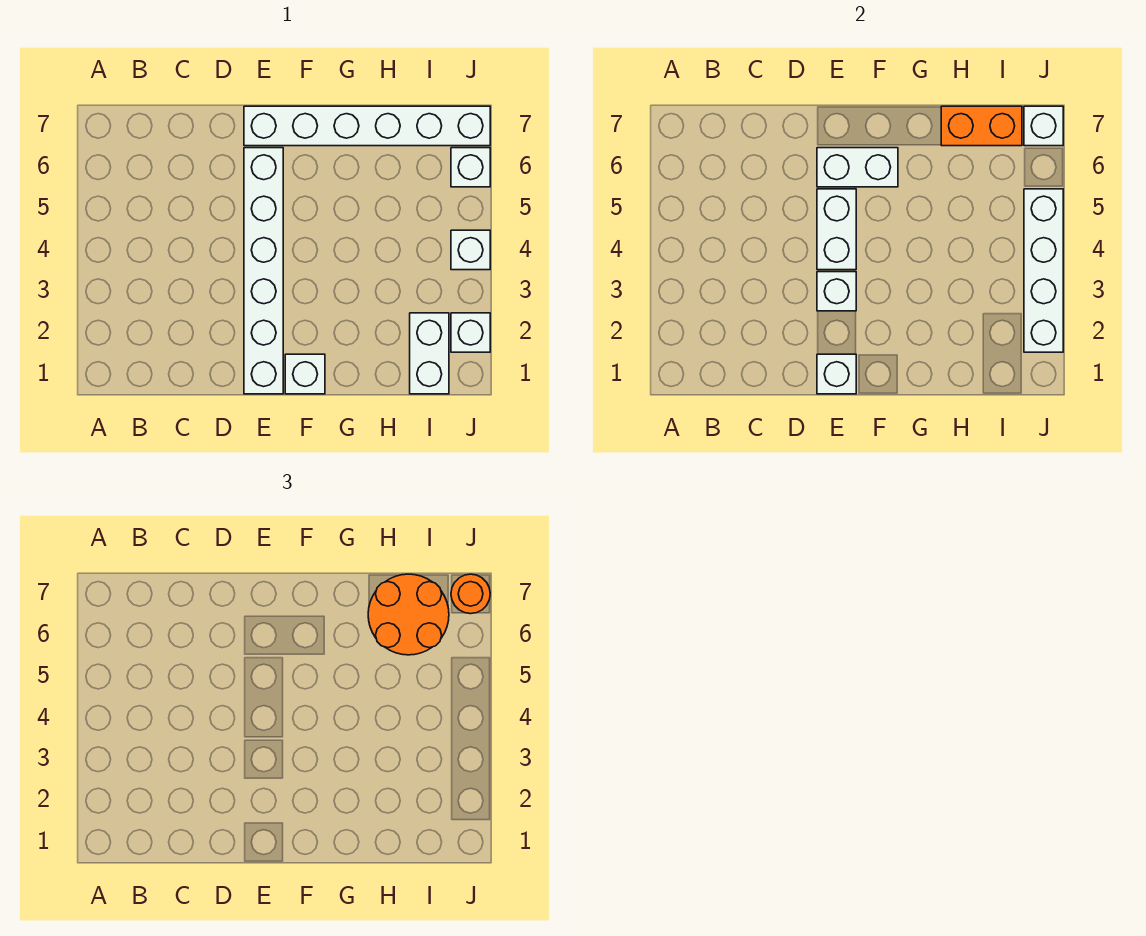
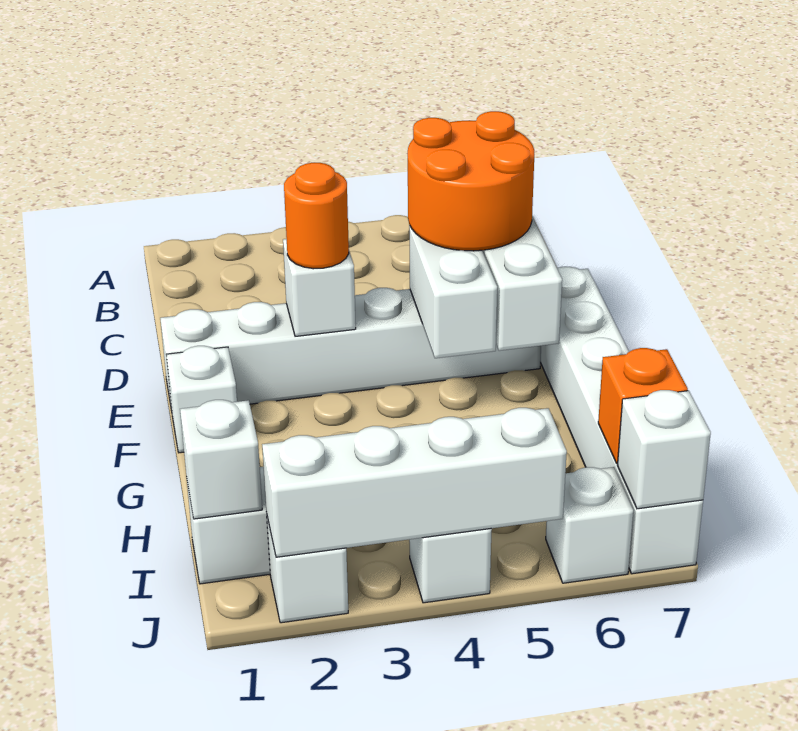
white 1x1 brick [817,354,856,394] -> white 1x1 brick moved to [180,400,262,519]
white 1x2 brick [817,189,856,270] -> white 1x2 brick turned to [409,226,497,358]
orange 2x2 round brick [368,574,449,655] -> orange 2x2 round brick moved to [408,111,534,251]
orange 1x2 brick [941,106,1022,146] -> orange 1x1 brick [598,348,688,464]
orange 1x1 round brick [451,574,490,614] -> orange 1x1 round brick moved to [284,163,349,269]

